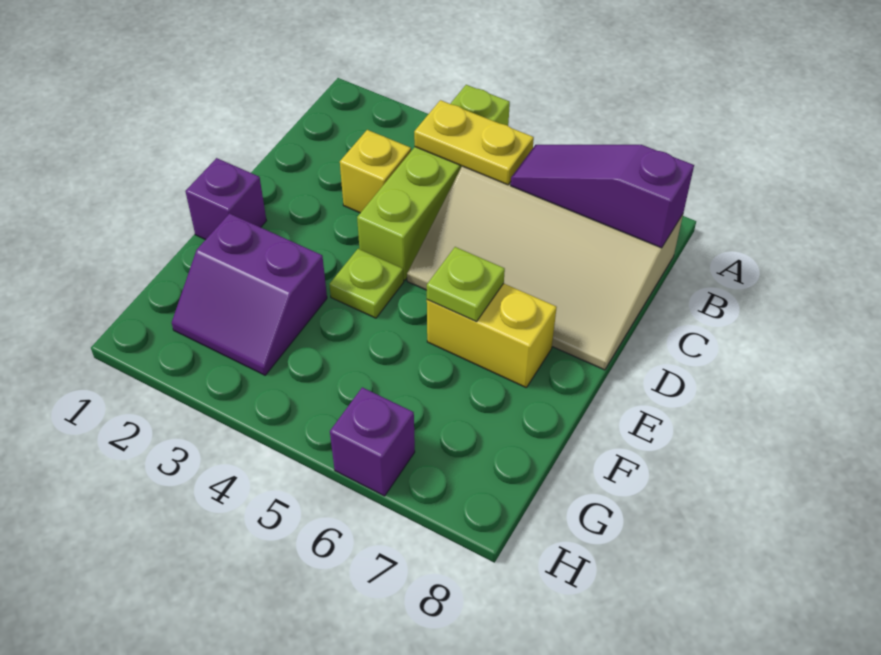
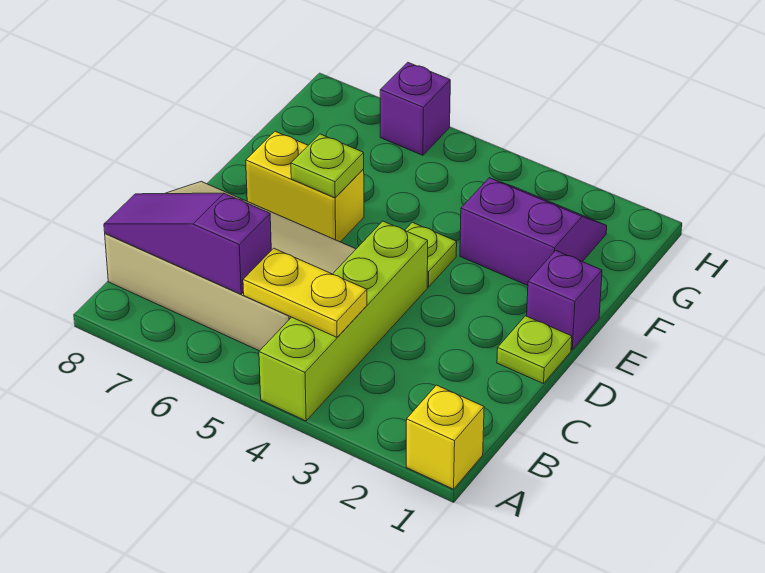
purple 1x3 slope [511,145,694,248] -> purple 1x3 slope turned to [104,193,271,294]
yellow 1x1 brick [340,130,411,213] -> yellow 1x1 brick moved to [406,385,484,489]
none -> lime 1x1 plate [497,316,572,384]

